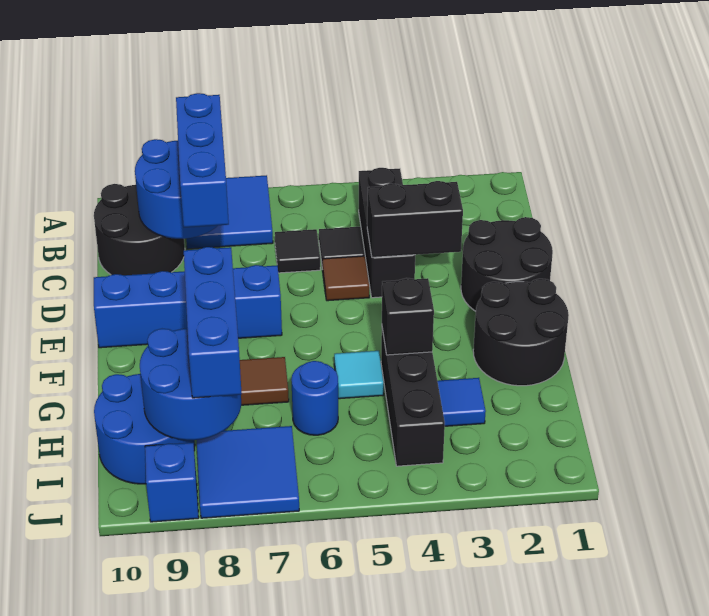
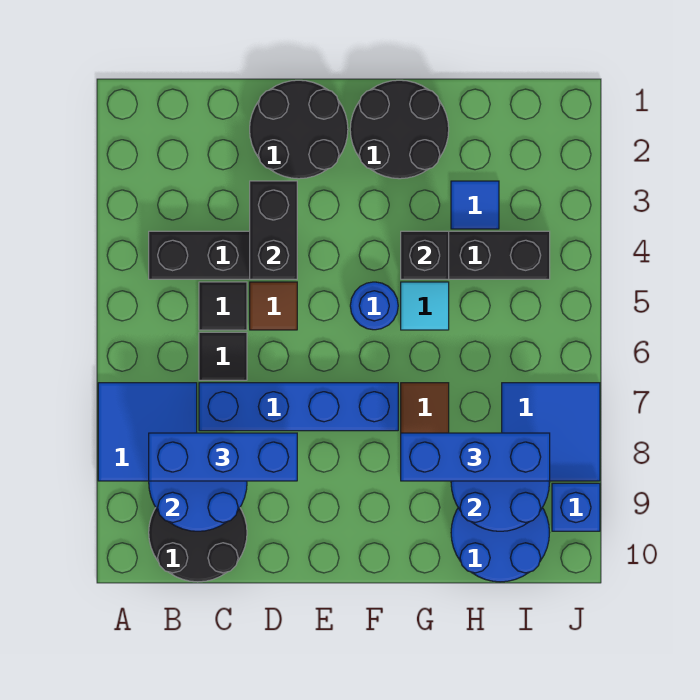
blue 1x4 brick [94,265,282,348] -> blue 1x4 brick turned to [199,383,398,431]
blue 1x1 round brick [292,361,338,435] -> blue 1x1 round brick moved to [350,282,398,330]

